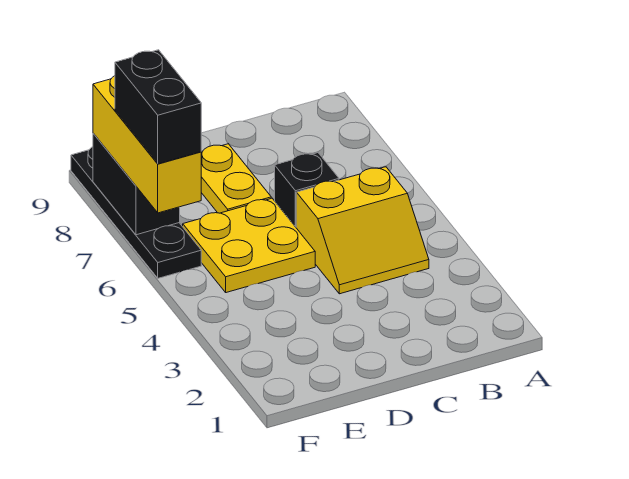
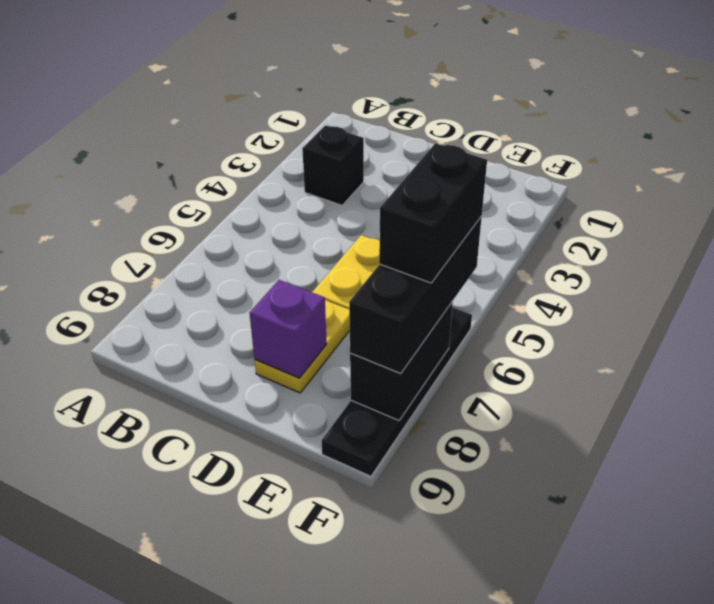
yellow 2x2 slope [296,167,429,294] -> none
black 1x1 brick [275,153,339,227] -> black 1x1 brick moved to [302,125,364,205]
none -> purple 1x1 brick [250,280,327,378]
yellow 1x3 brick [93,76,201,213] -> black 1x3 brick [349,216,482,374]

